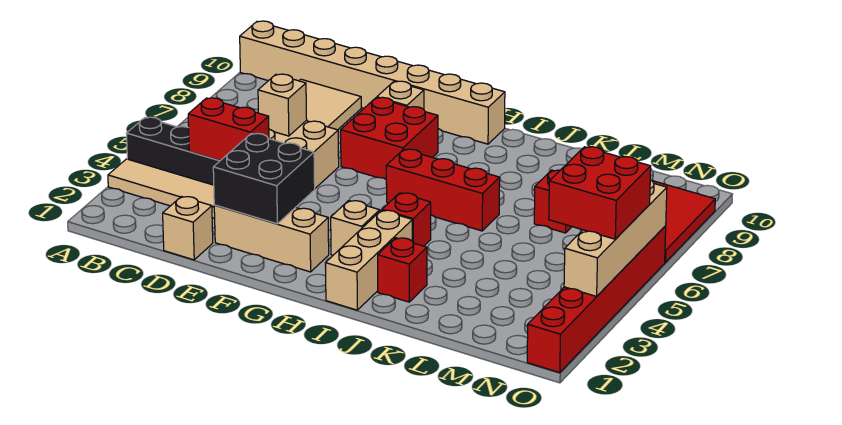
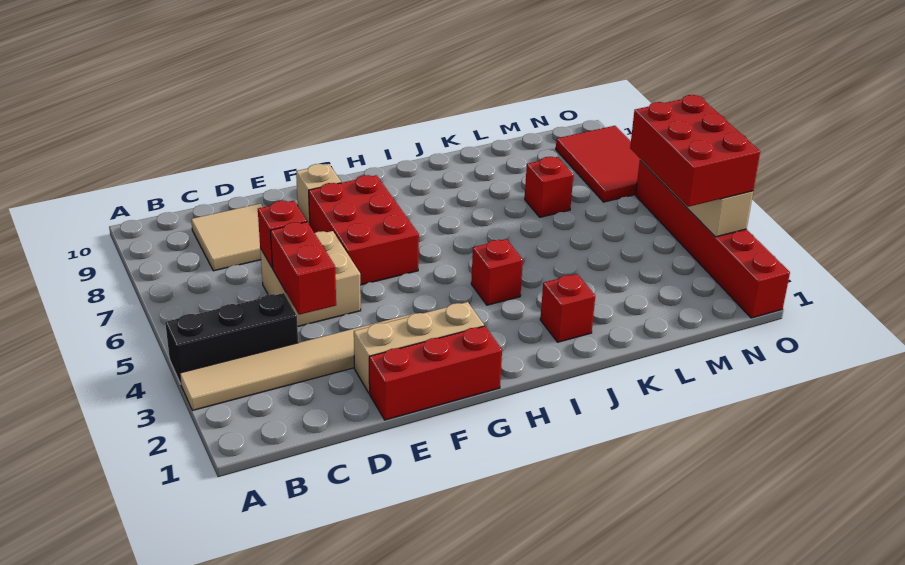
tan 1x8 brick [240,21,505,144] -> none
red 1x2 brick [188,98,269,161] -> red 1x2 brick turned to [270,222,336,315]
tan 1x1 brick [163,196,213,260] -> none
tan 1x1 brick [258,74,307,136] -> red 1x1 brick [258,201,307,268]
black 2x2 brick [213,133,315,224] -> none
red 2x2 brick [340,97,438,179] -> red 2x3 brick [309,175,419,285]
tan 1x1 brick [331,201,380,255] -> none
red 1x3 brick [386,149,500,231] -> red 1x3 brick moved to [369,326,502,420]
tan 1x3 brick [326,210,412,310] -> none
red 2x2 brick [549,147,651,239] -> red 2x3 brick [630,95,760,207]

